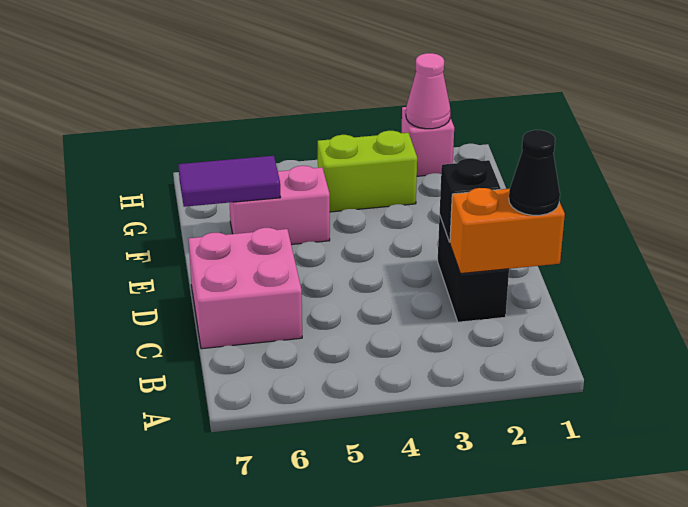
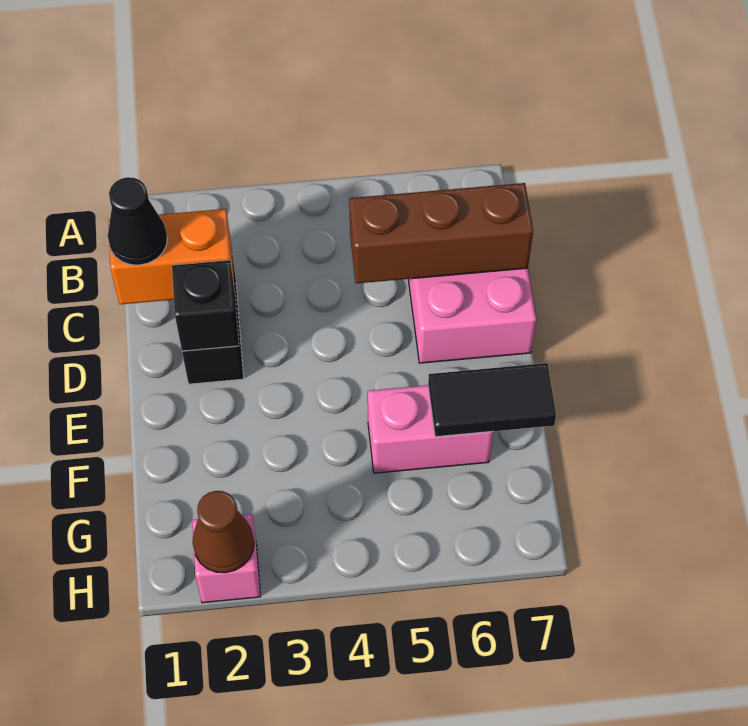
none -> brown 1x3 brick [349,183,533,284]
purple 1x2 tile [178,156,281,207] -> black 1x2 tile [428,363,556,437]
lime 1x2 brick [318,131,417,212] -> none
pink 1x1 cone [406,53,450,129] -> brown 1x1 cone [193,491,254,573]

